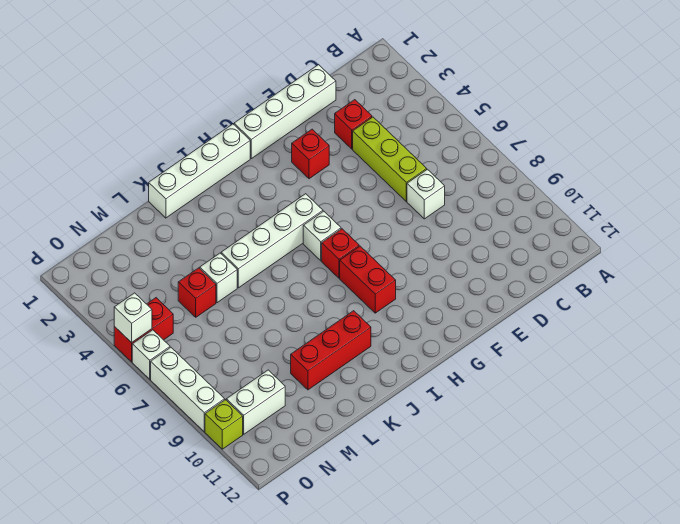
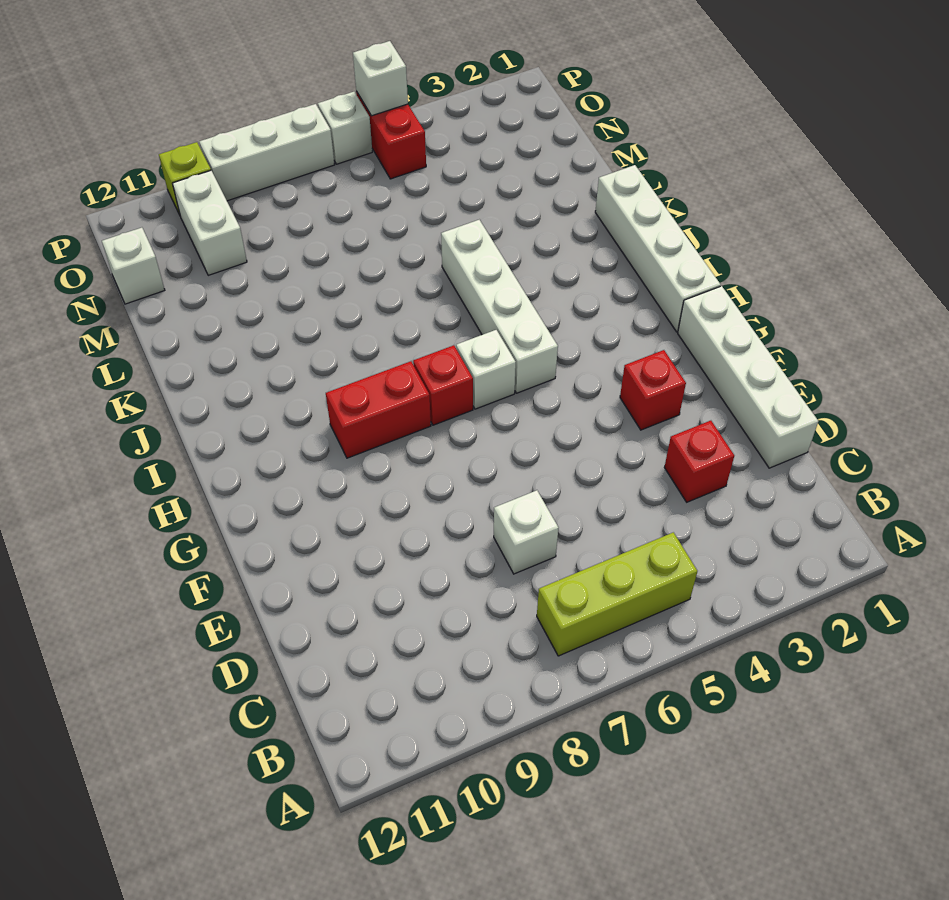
lime 1x3 brick [353,117,427,201] -> lime 1x3 brick moved to [537,532,697,656]
red 1x3 brick [291,311,371,390] -> none
white 1x1 brick [200,253,237,303] -> white 1x1 brick moved to [102,228,165,304]
red 1x1 brick [178,268,216,317] -> none

